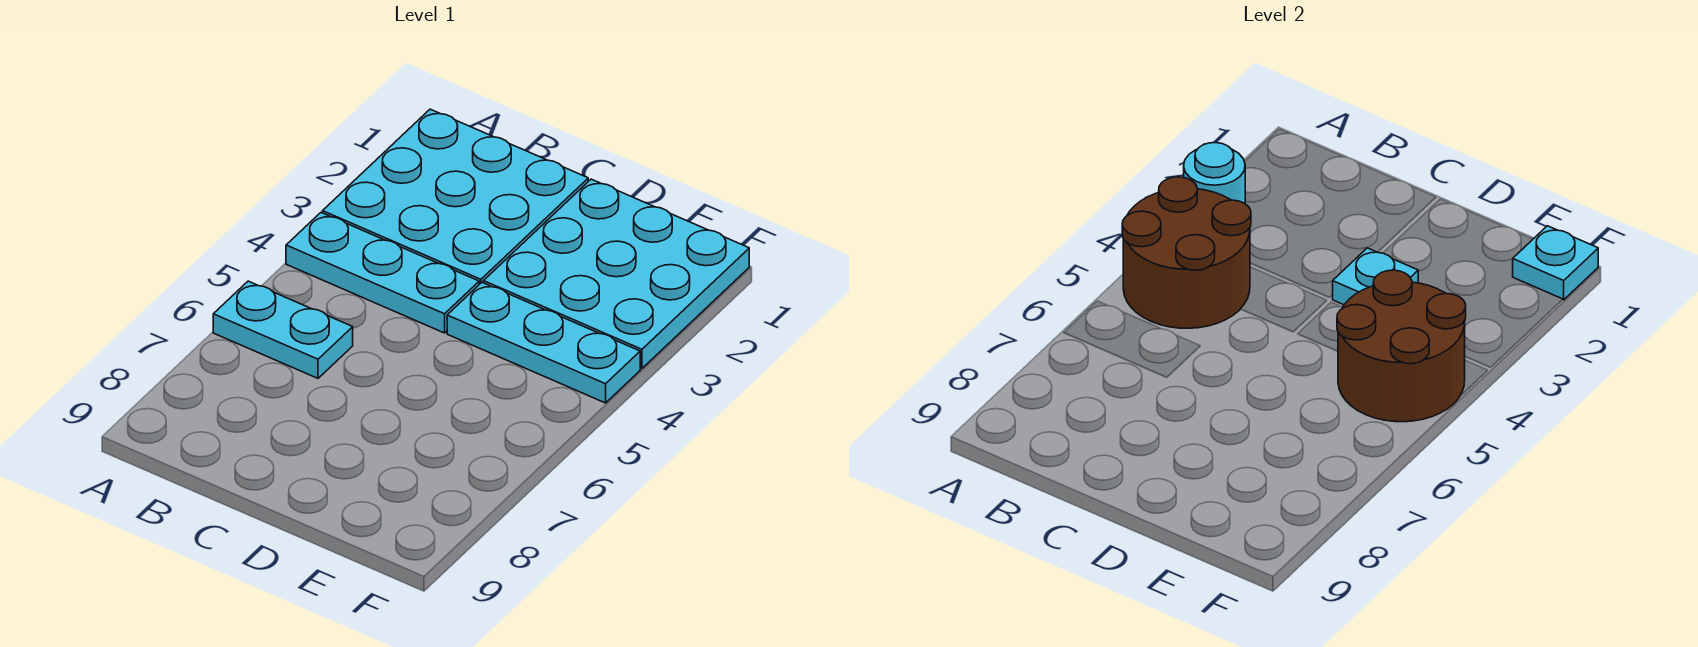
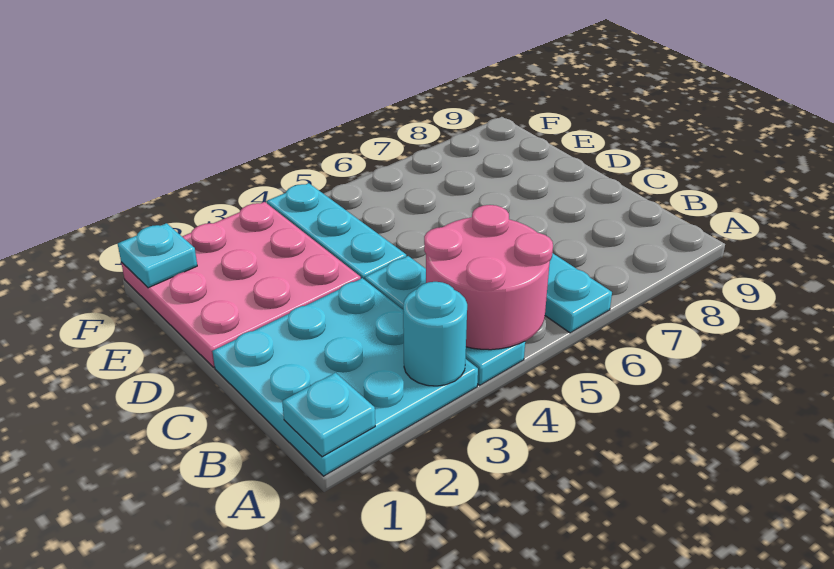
brown 2x2 round brick [1122,177,1251,328] -> pink 2x2 round brick [424,205,553,350]
cyan 3x3 plate [484,179,749,369] -> pink 3x3 plate [121,202,361,367]
cyan 1x1 plate [1333,248,1418,305] -> cyan 1x1 plate moved to [282,373,375,457]
brown 2x2 round brick [1337,270,1466,422] -> none

